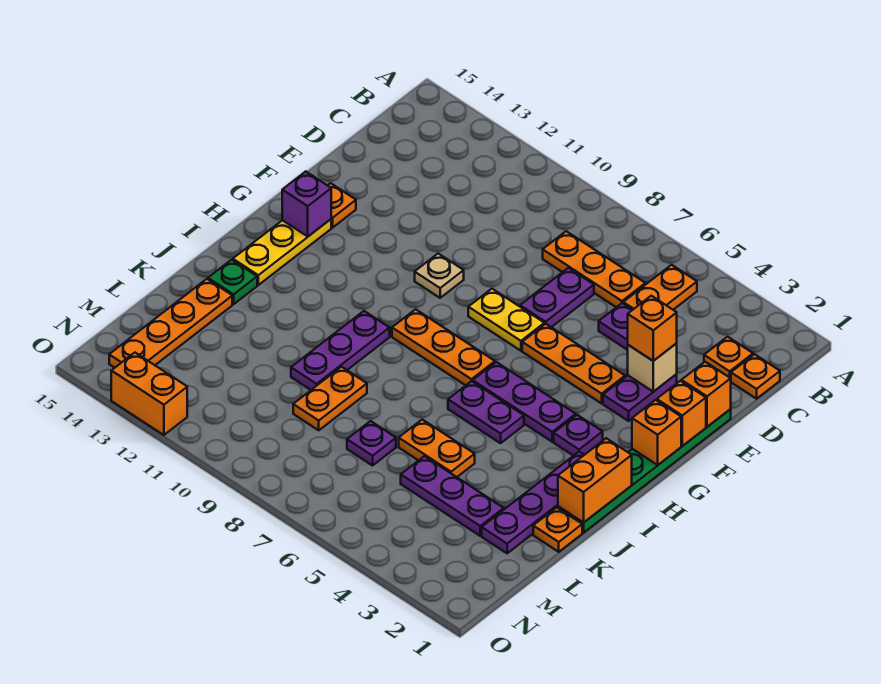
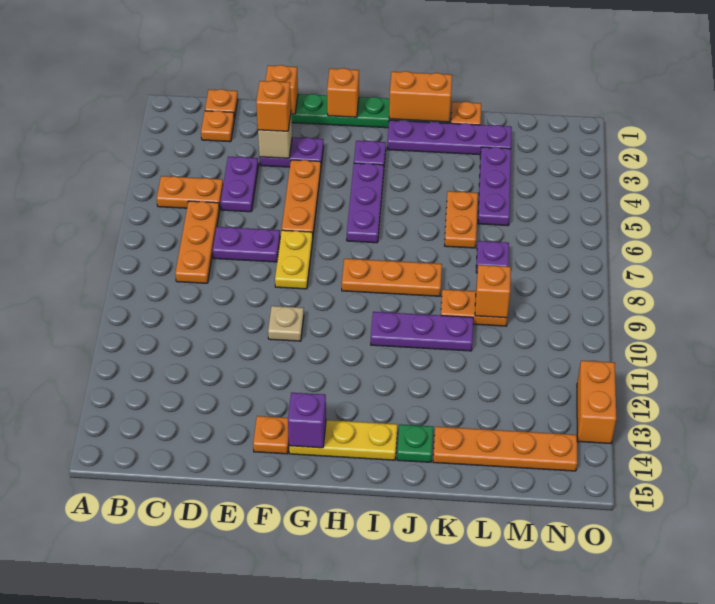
orange 1x1 brick [657,381,706,446] -> orange 1x1 brick moved to [475,265,511,318]
orange 1x3 plate [392,309,495,385] -> orange 1x3 plate turned to [342,259,442,296]
purple 1x2 plate [448,381,524,443] -> none

